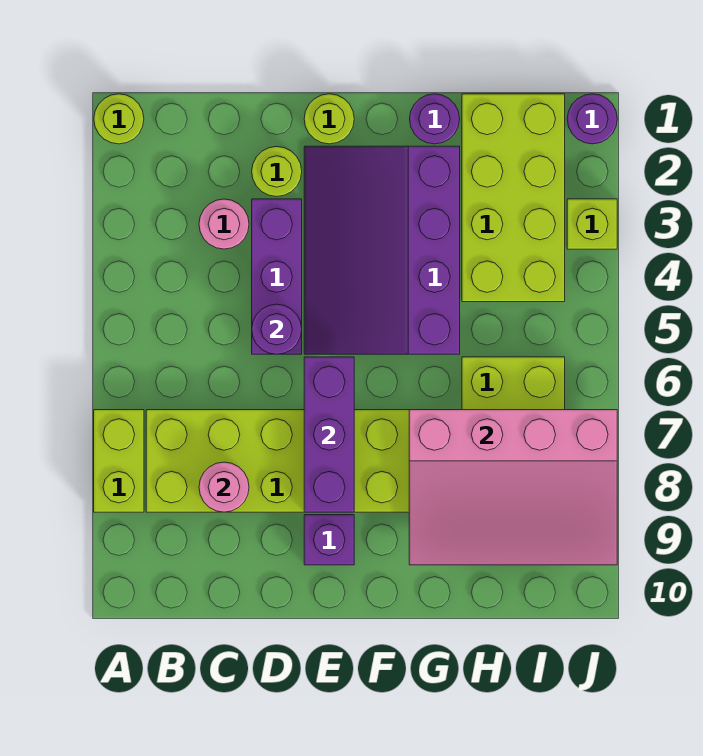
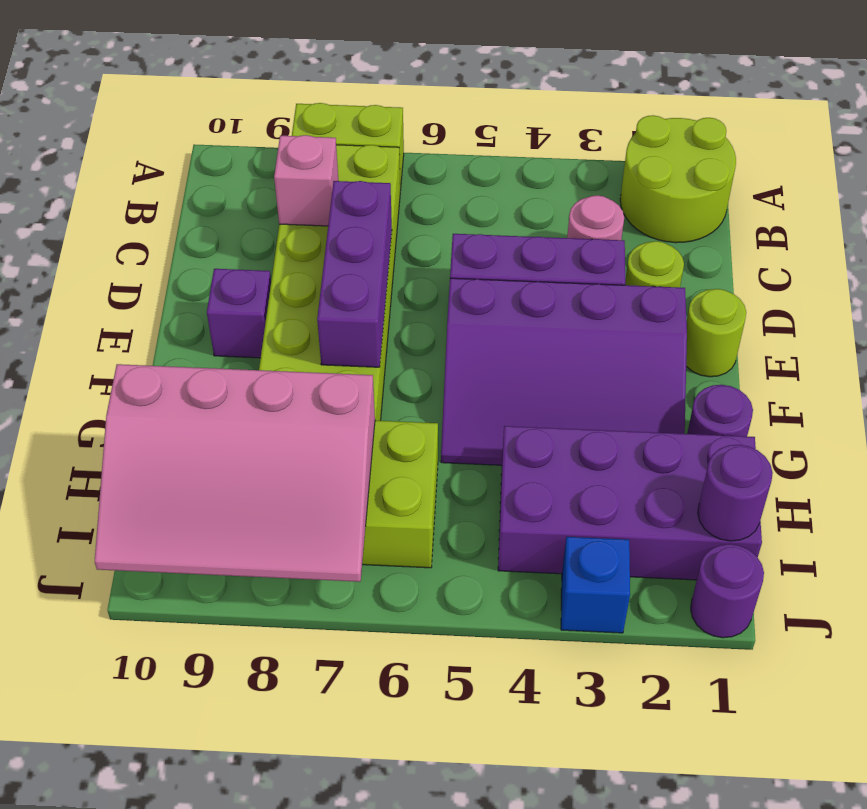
lime 1x1 round brick [94,94,144,144] -> lime 2x2 round brick [620,115,736,243]
pink 1x1 round brick [199,462,249,512] -> pink 1x1 brick [274,135,339,226]
purple 1x1 round brick [252,304,302,354] -> purple 1x1 round brick moved to [698,445,773,541]
purple 3x4 slope [304,146,460,354] -> purple 3x4 slope turned to [441,278,687,465]
purple 1x3 brick [304,357,354,512] -> purple 1x3 brick turned to [317,181,392,367]
pink 3x4 slope [409,410,617,565] -> pink 3x4 slope turned to [95,364,375,582]
lime 2x4 brick [462,94,565,302] -> purple 2x4 brick [498,426,762,580]
lime 1x1 brick [567,199,617,249] -> blue 1x1 brick [561,537,630,633]

